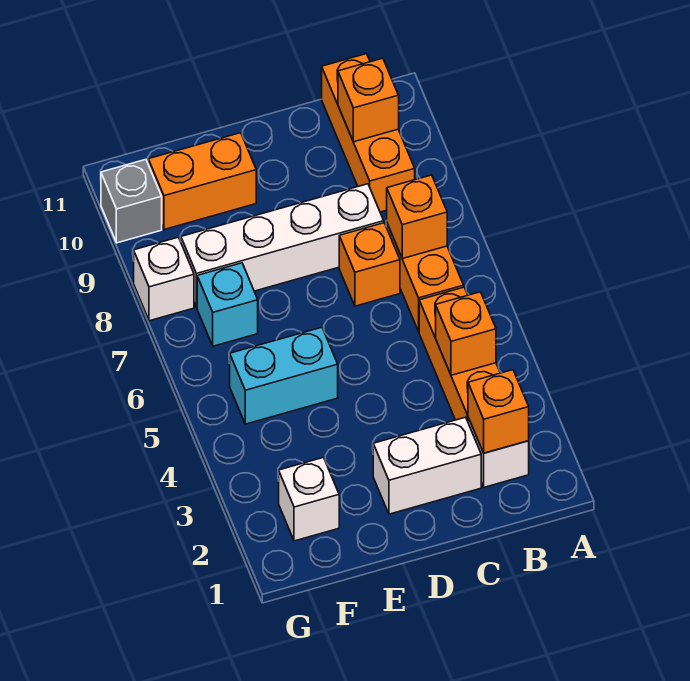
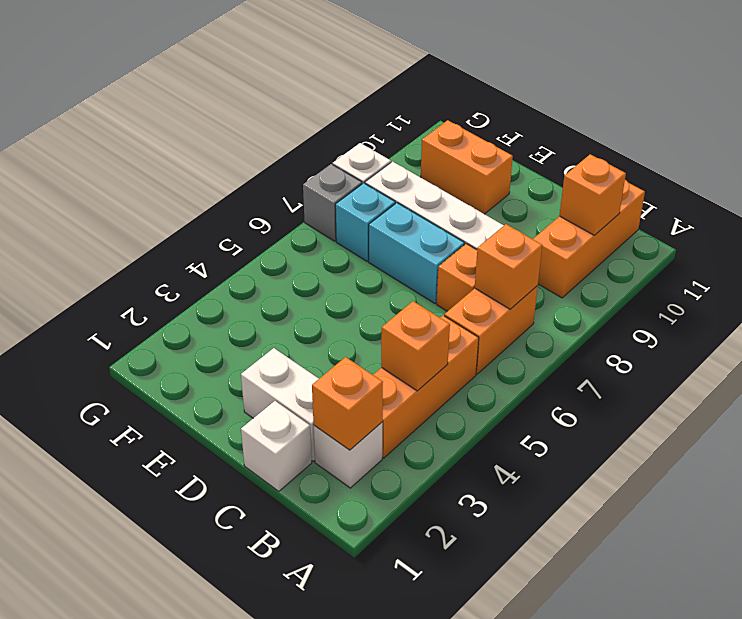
cyan 1x2 brick [230,327,338,424] -> cyan 1x2 brick moved to [369,203,464,303]
white 1x1 brick [279,458,339,541] -> white 1x1 brick moved to [241,401,312,491]
grey 1x1 brick [101,160,162,243] -> grey 1x1 brick moved to [303,164,362,241]

